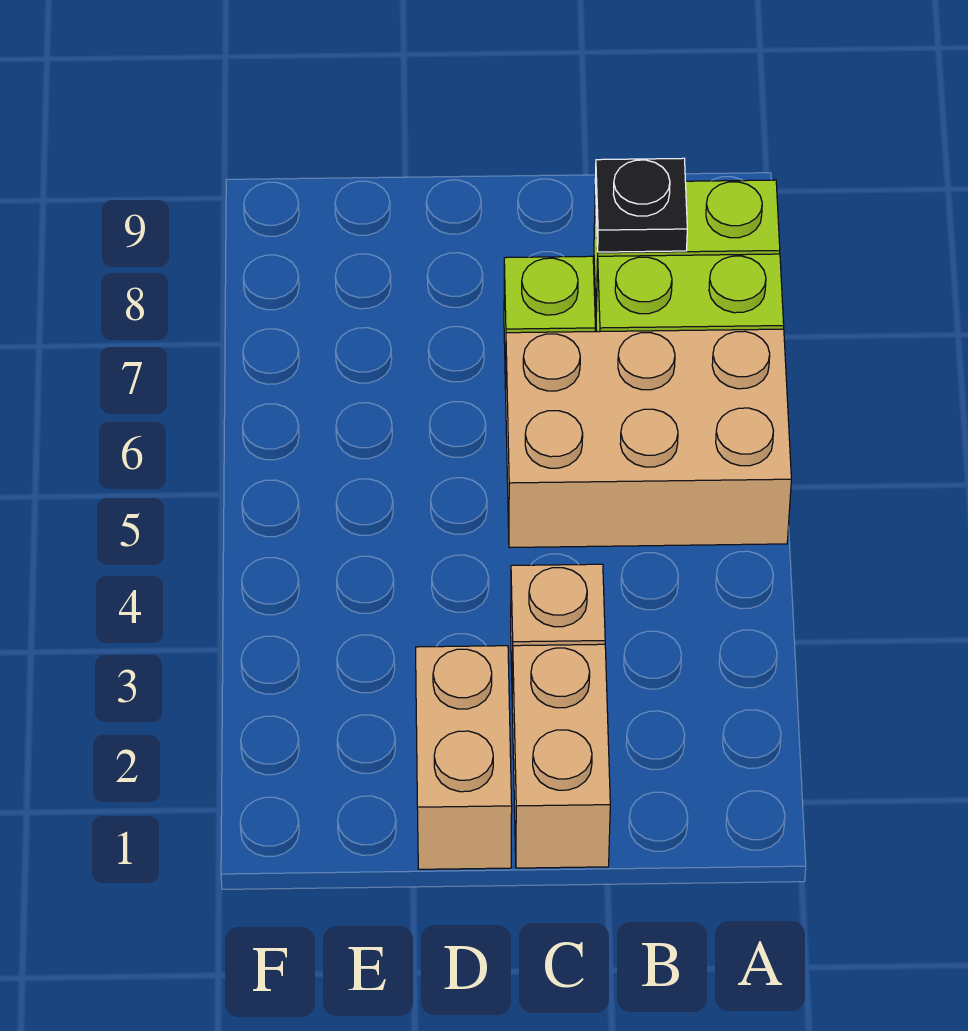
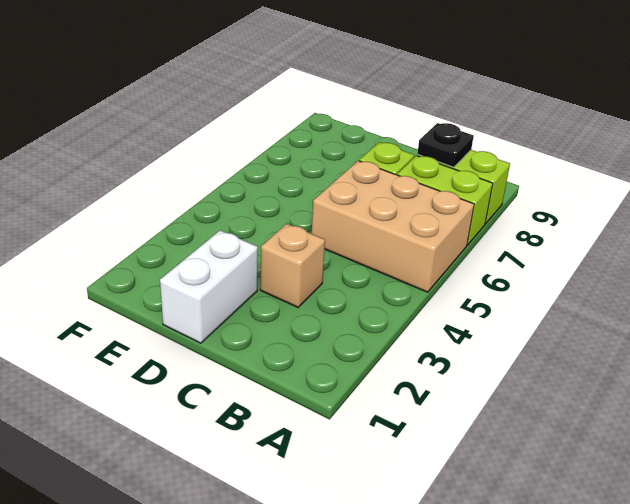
tan 1x2 brick [512,644,610,868] -> none
tan 1x2 brick [416,646,512,869] -> white 1x2 brick [160,230,258,343]

